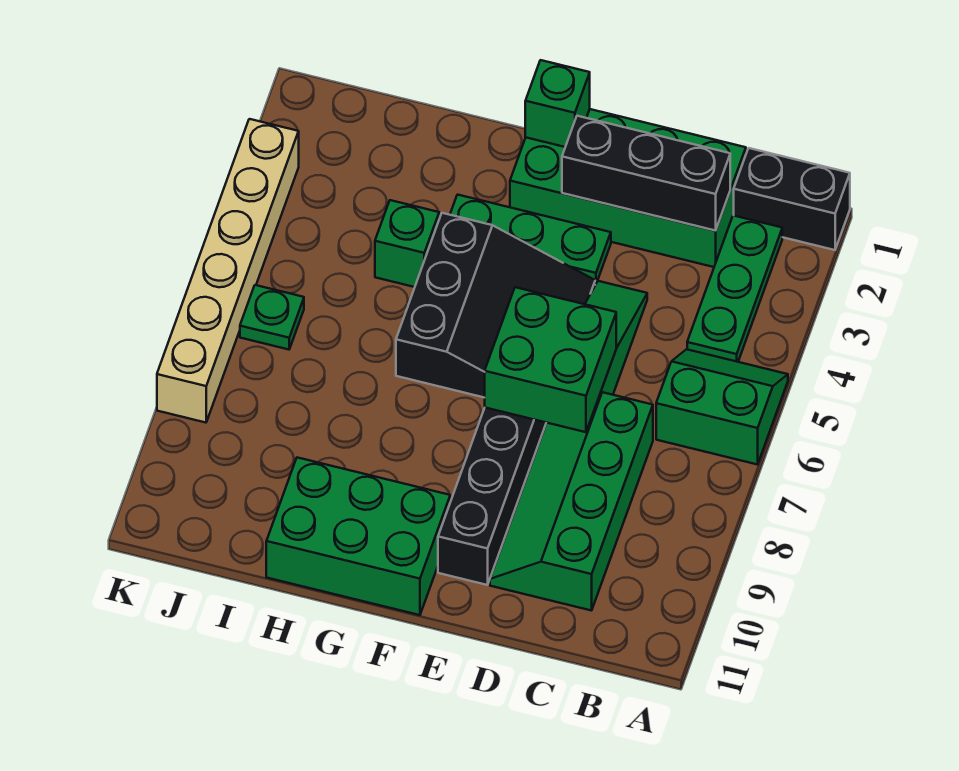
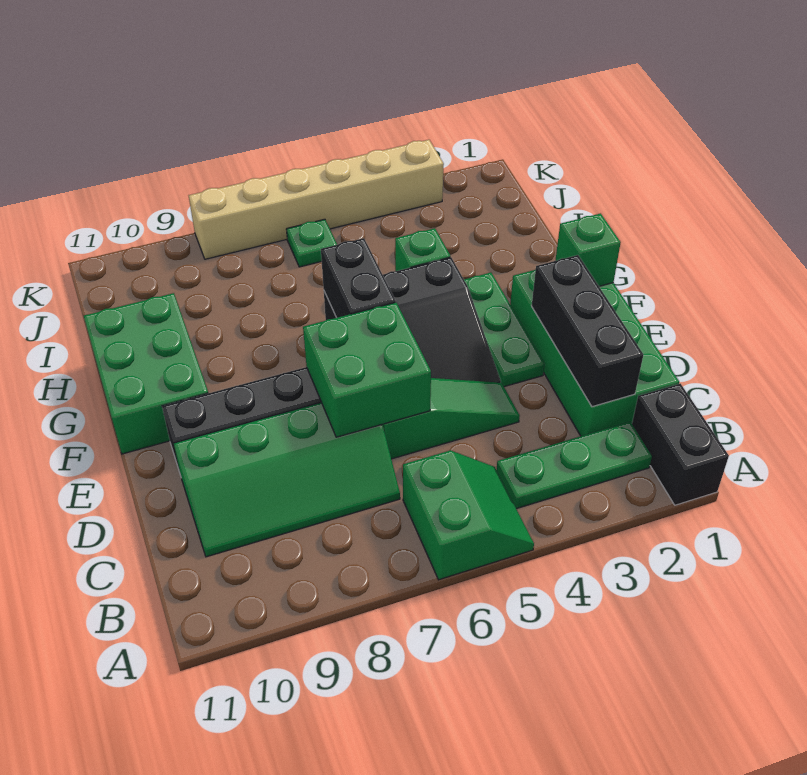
green 2x4 slope [490,392,653,611] -> green 2x4 slope turned to [174,402,400,557]
none -> black 1x2 brick [321,238,396,318]

